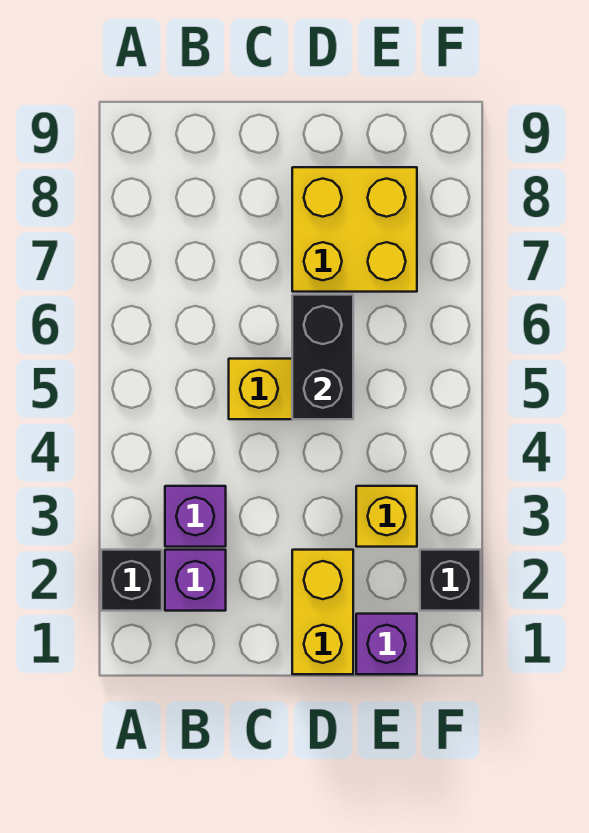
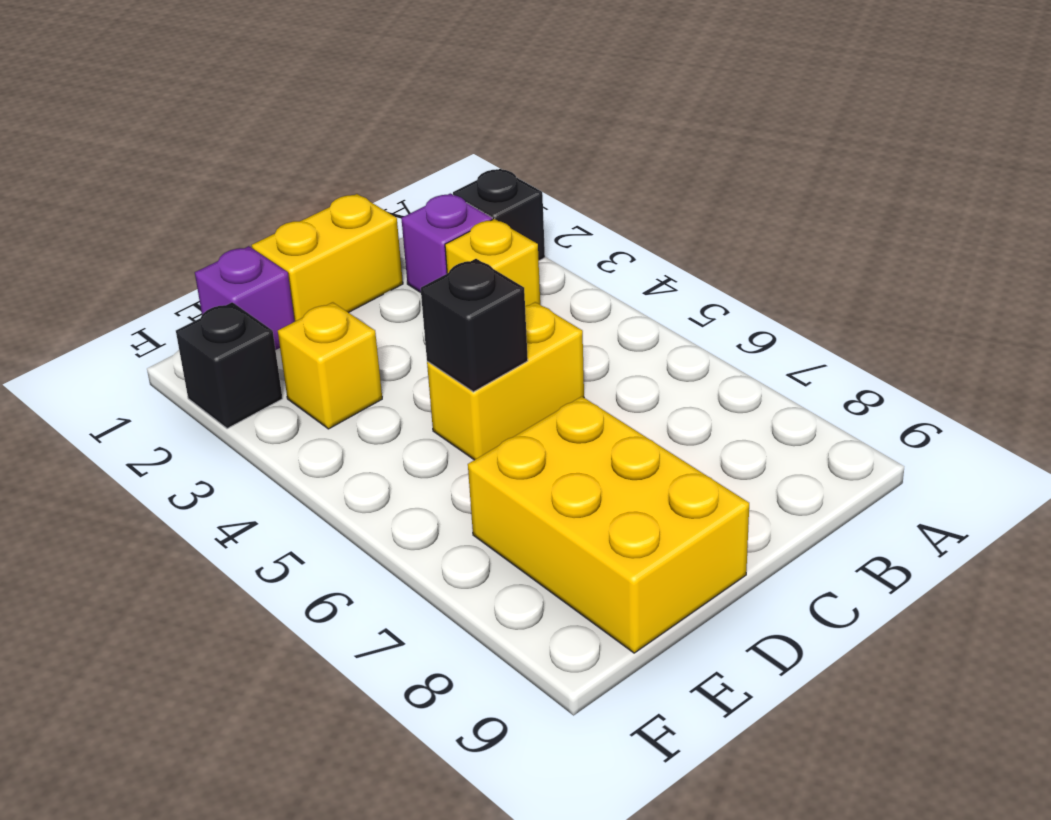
purple 1x1 brick [165,486,226,547] -> yellow 1x1 brick [445,219,540,306]
yellow 1x2 brick [292,550,353,674] -> yellow 1x2 brick turned to [252,194,403,321]
black 1x2 brick [292,295,353,419] -> black 1x1 brick [421,259,528,392]
yellow 2x2 brick [292,167,417,292] -> yellow 2x3 brick [468,396,749,653]

